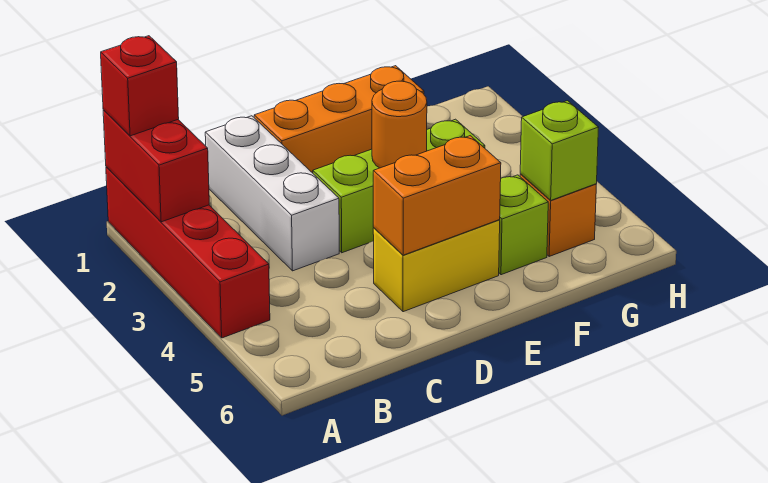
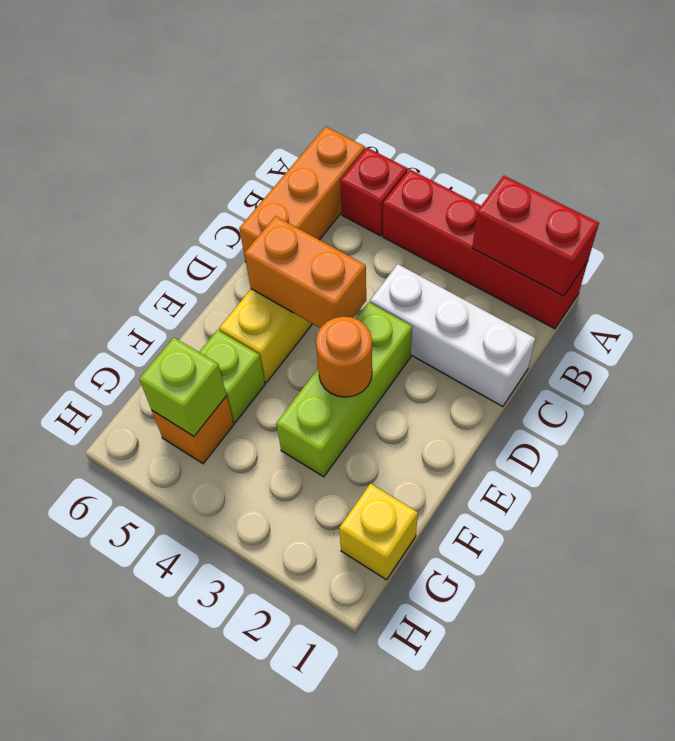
red 1x1 brick [101,36,179,136] -> red 1x1 brick moved to [340,148,407,236]
orange 1x3 brick [254,66,424,173] -> orange 1x3 brick moved to [239,127,365,262]
orange 1x2 brick [373,136,501,255] -> orange 1x2 brick turned to [244,216,366,328]
none -> yellow 1x1 brick [339,484,418,580]

